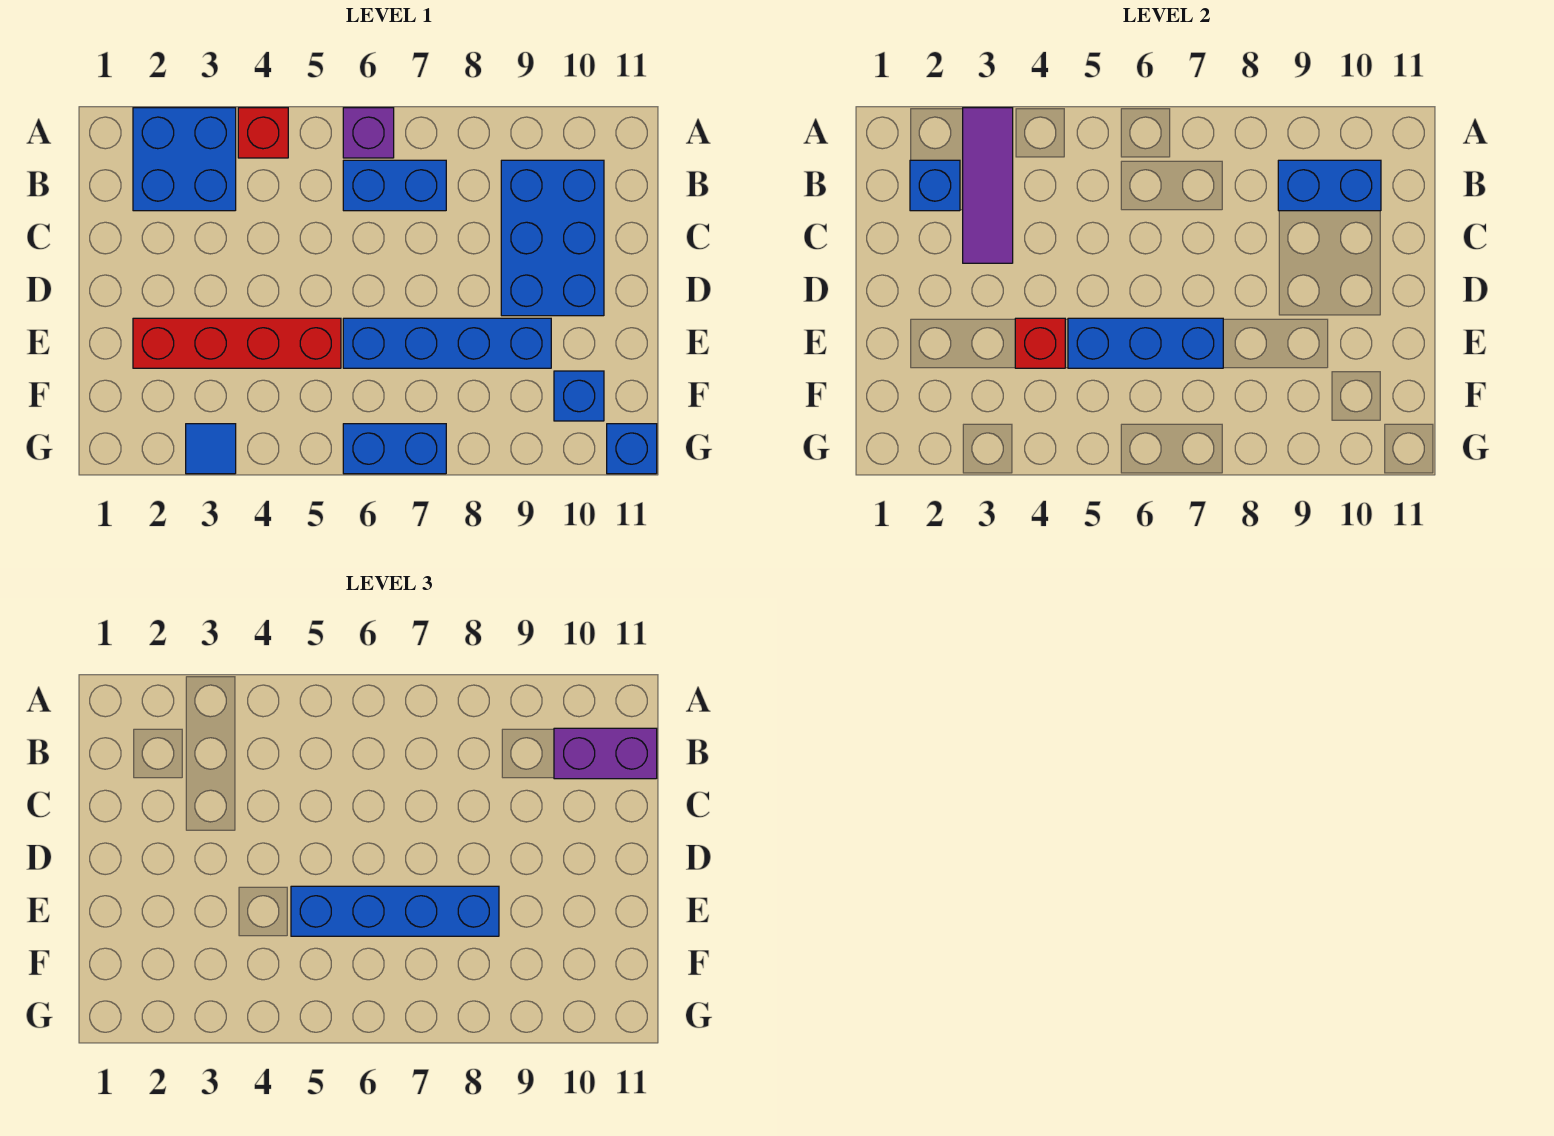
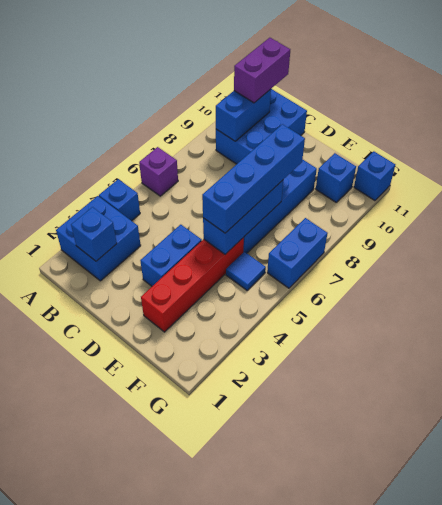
purple 1x3 tile [963,108,1013,263] -> none
red 1x1 brick [238,108,288,158] -> blue 1x1 brick [99,179,140,221]
blue 1x2 brick [343,160,446,211] -> blue 1x2 brick moved to [140,225,202,286]
blue 2x3 brick [501,160,604,316] -> blue 2x3 brick turned to [216,89,307,164]
red 1x1 brick [1015,318,1065,368] -> none
blue 1x1 tile [186,424,236,474] -> blue 1x1 tile moved to [226,252,266,290]

